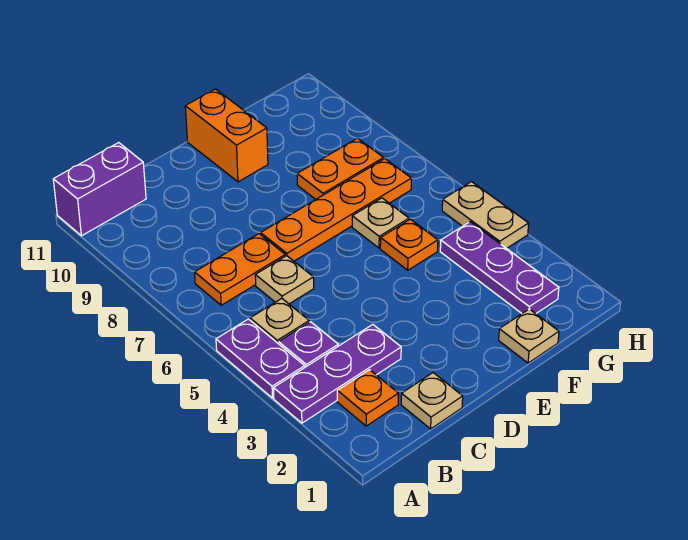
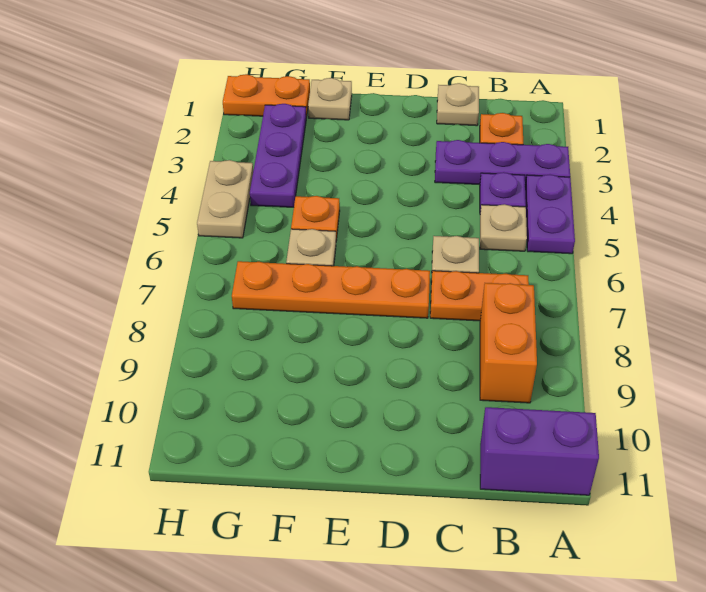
orange 1x2 brick [185,89,268,182] -> orange 1x2 brick moved to [480,283,537,403]
orange 1x2 plate [297,138,384,199] -> orange 1x2 plate moved to [223,74,310,118]

